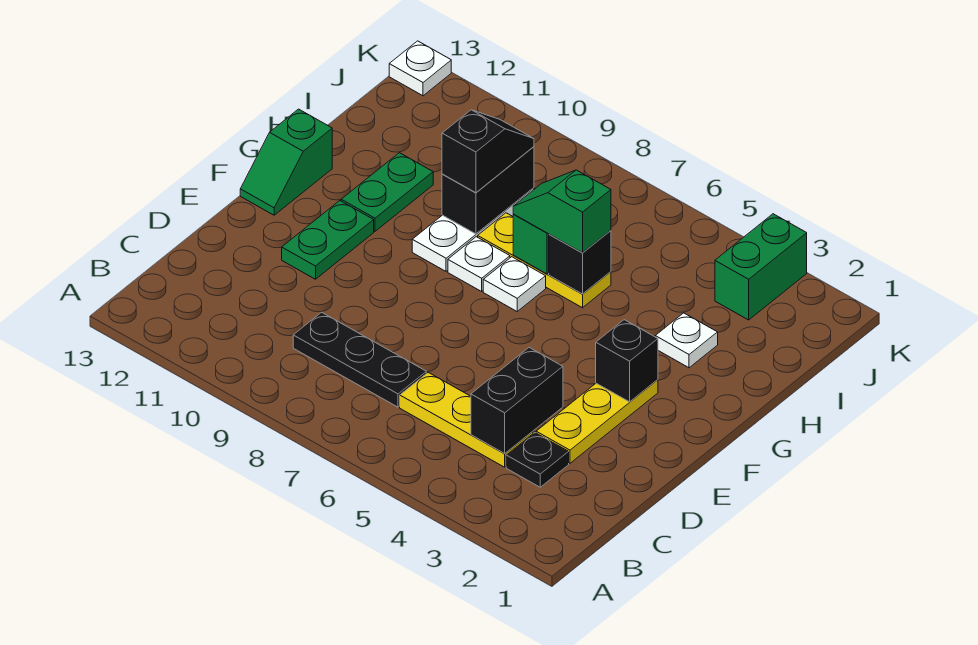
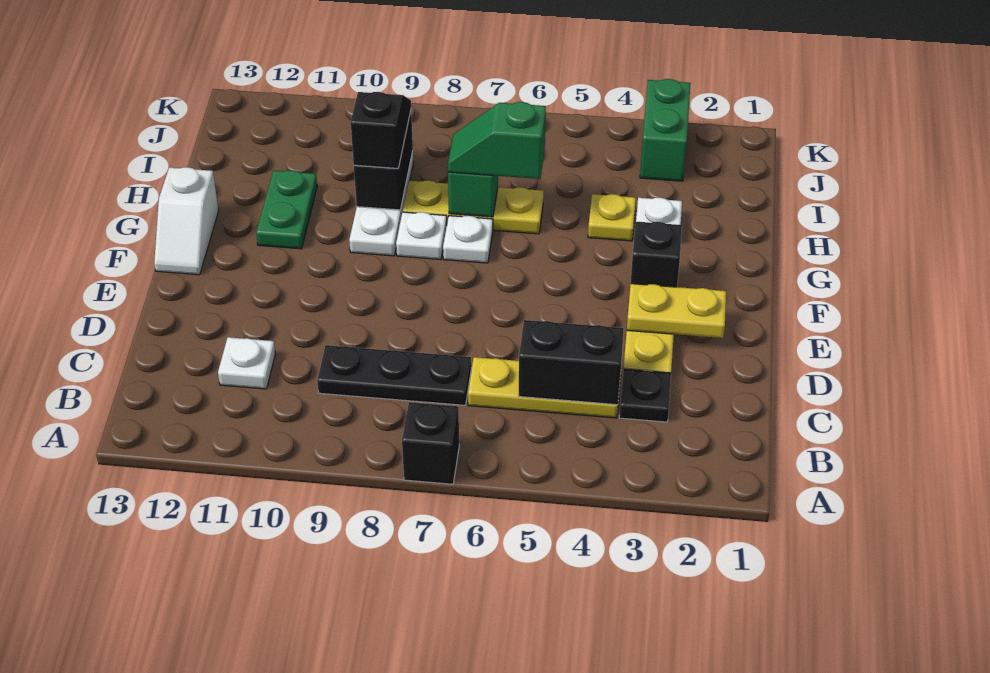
black 1x2 brick [471,348,563,453] -> black 1x2 brick turned to [519,320,624,405]
none -> yellow 1x2 plate [627,284,726,338]
green 1x2 plate [282,201,374,279] -> none
green 1x2 slope [240,109,332,215] -> white 1x2 slope [154,167,219,275]
none -> yellow 1x1 plate [588,194,636,241]
black 1x1 brick [549,231,611,294] -> black 1x1 brick moved to [402,402,459,484]
white 1x1 plate [389,41,451,96] -> white 1x1 plate moved to [218,337,275,389]

